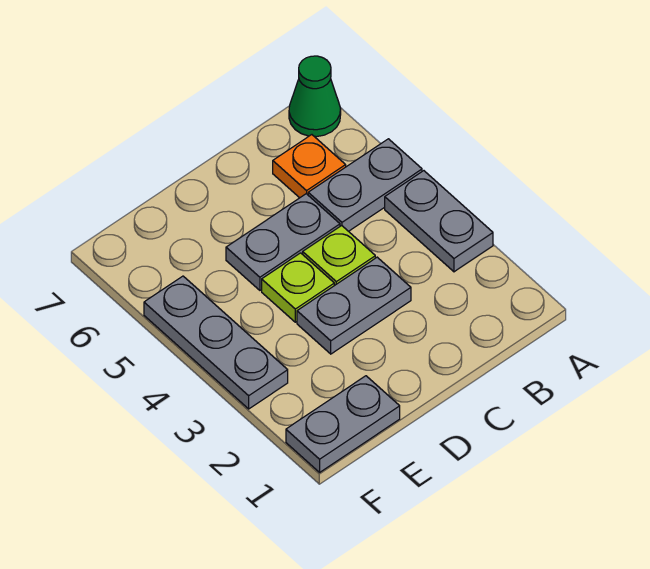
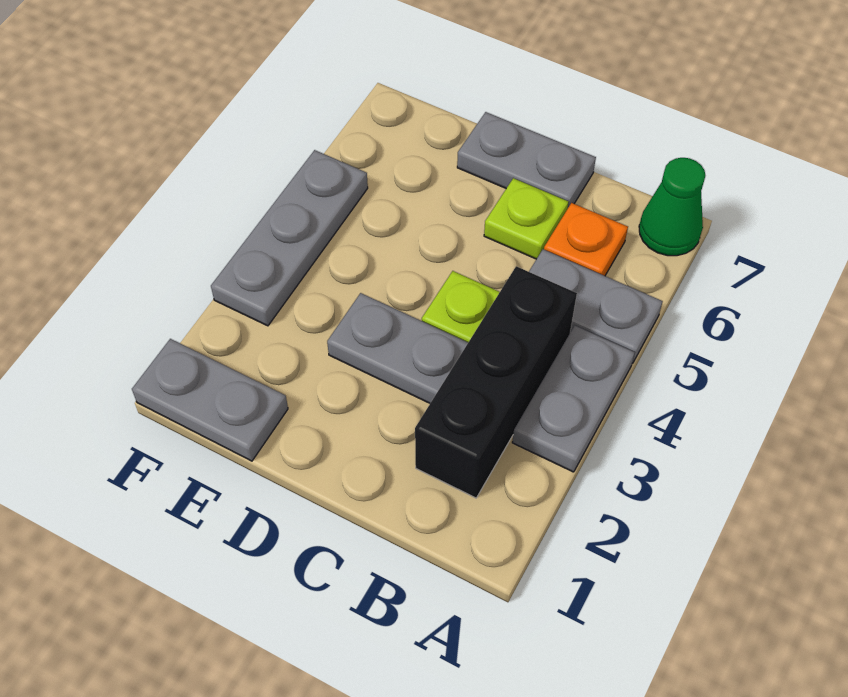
none -> black 1x3 brick [415,266,577,498]
grey 1x2 plate [226,194,340,290] -> grey 1x2 plate moved to [457,112,596,207]
lime 1x1 plate [262,253,334,322] -> lime 1x1 plate moved to [484,178,568,259]

